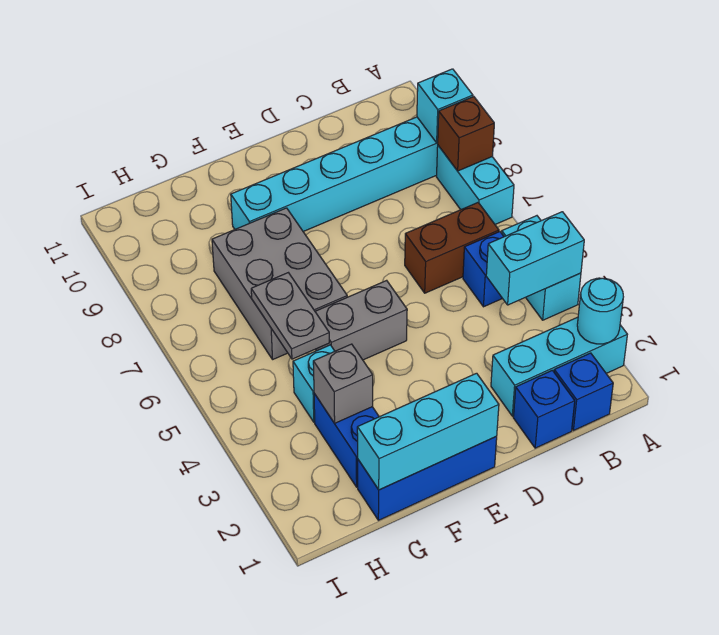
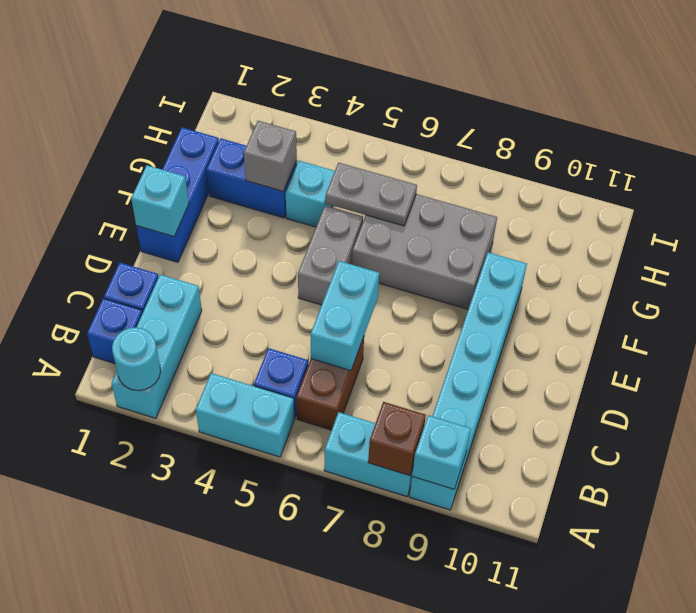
cyan 1x2 brick [486,212,584,305] -> cyan 1x2 brick moved to [311,261,379,371]
cyan 1x3 brick [357,373,499,490] -> cyan 1x1 brick [131,165,189,237]

